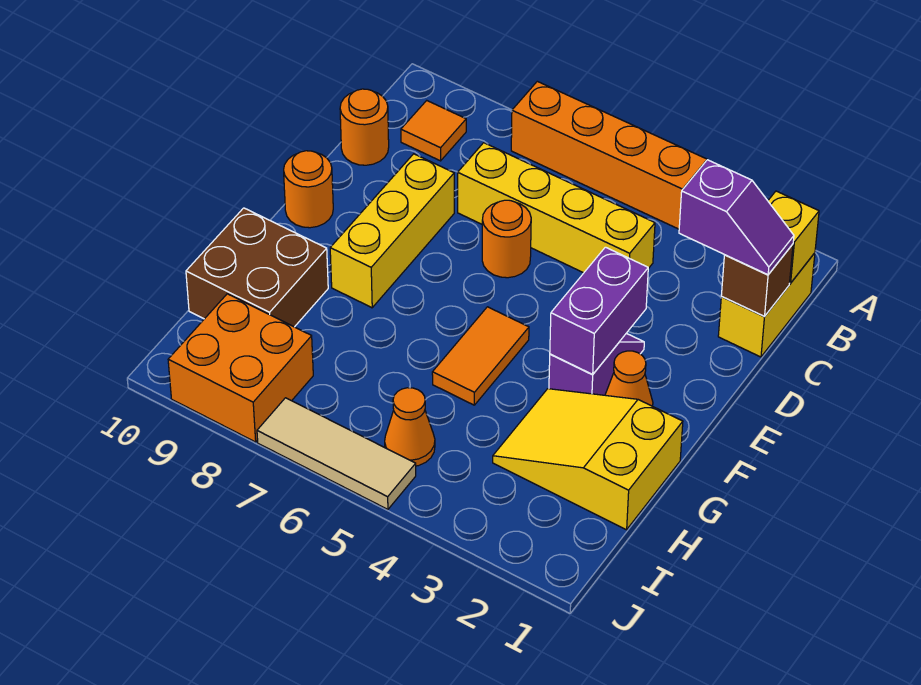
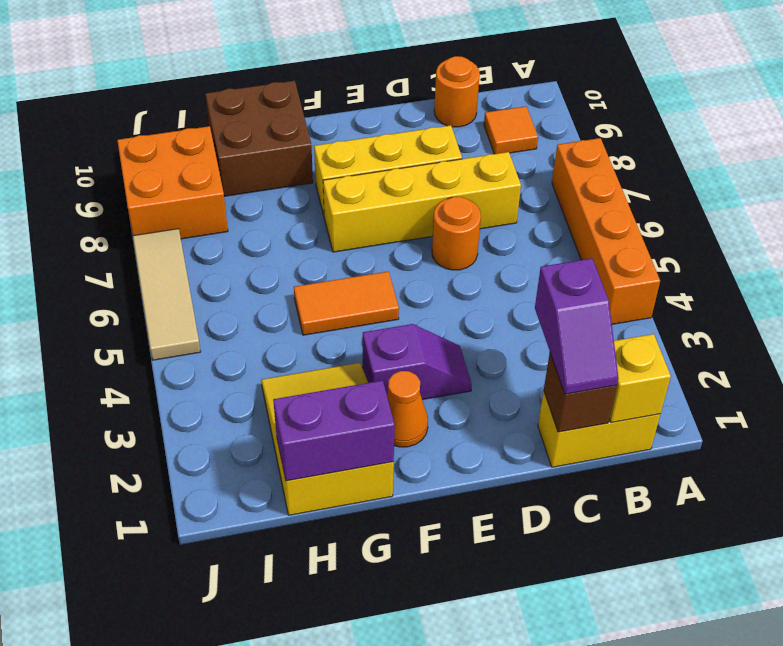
yellow 1x4 brick [458,143,655,273] -> yellow 1x4 brick turned to [323,152,521,252]
purple 1x2 brick [550,247,648,375] -> purple 1x2 brick moved to [273,380,395,481]
orange 1x1 round brick [284,151,333,228] -> none
orange 1x1 cone [385,388,435,466] -> none

